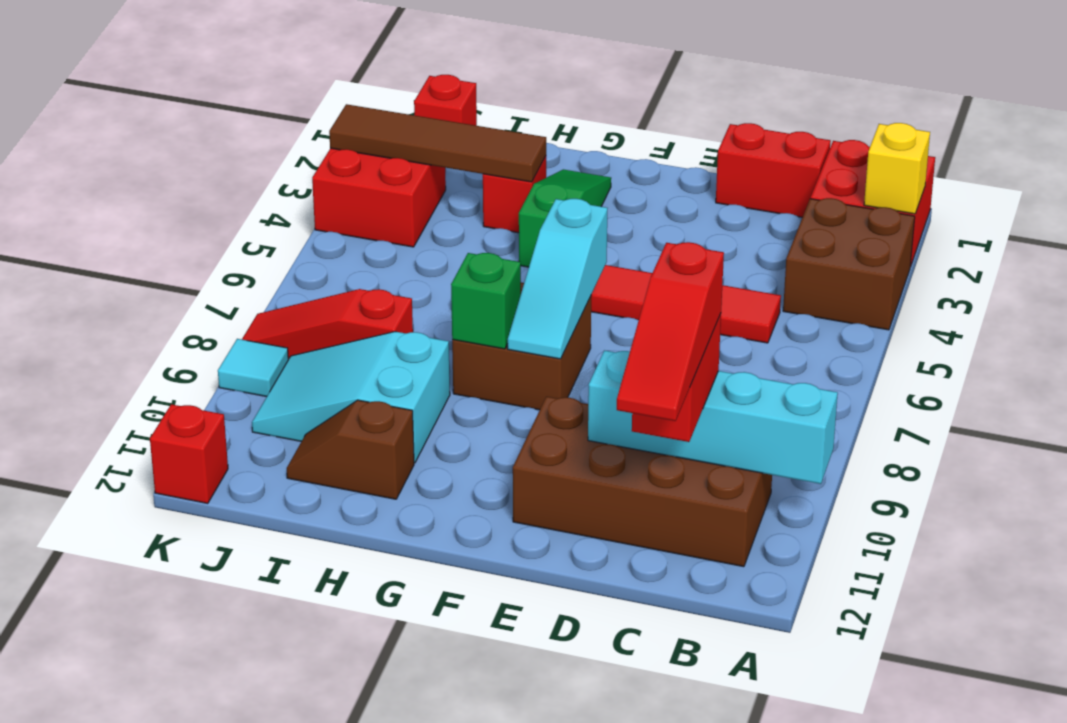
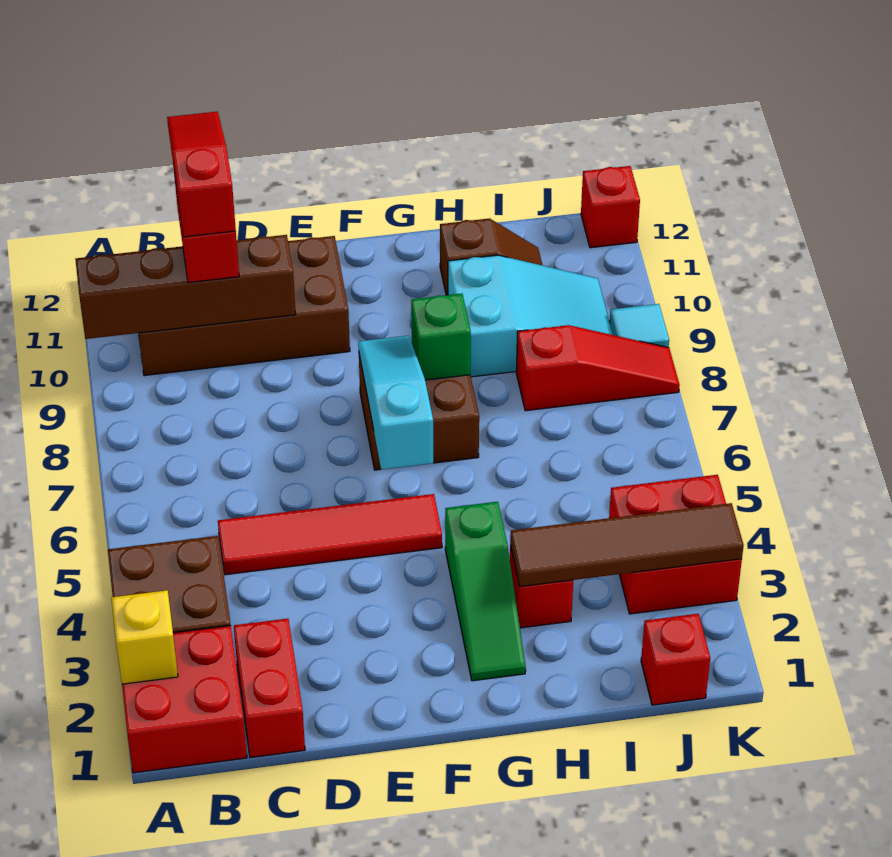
cyan 1x4 brick [588,350,838,484] -> brown 1x4 brick [75,235,296,339]
red 1x2 brick [716,123,831,217] -> red 1x2 brick turned to [234,619,305,758]

